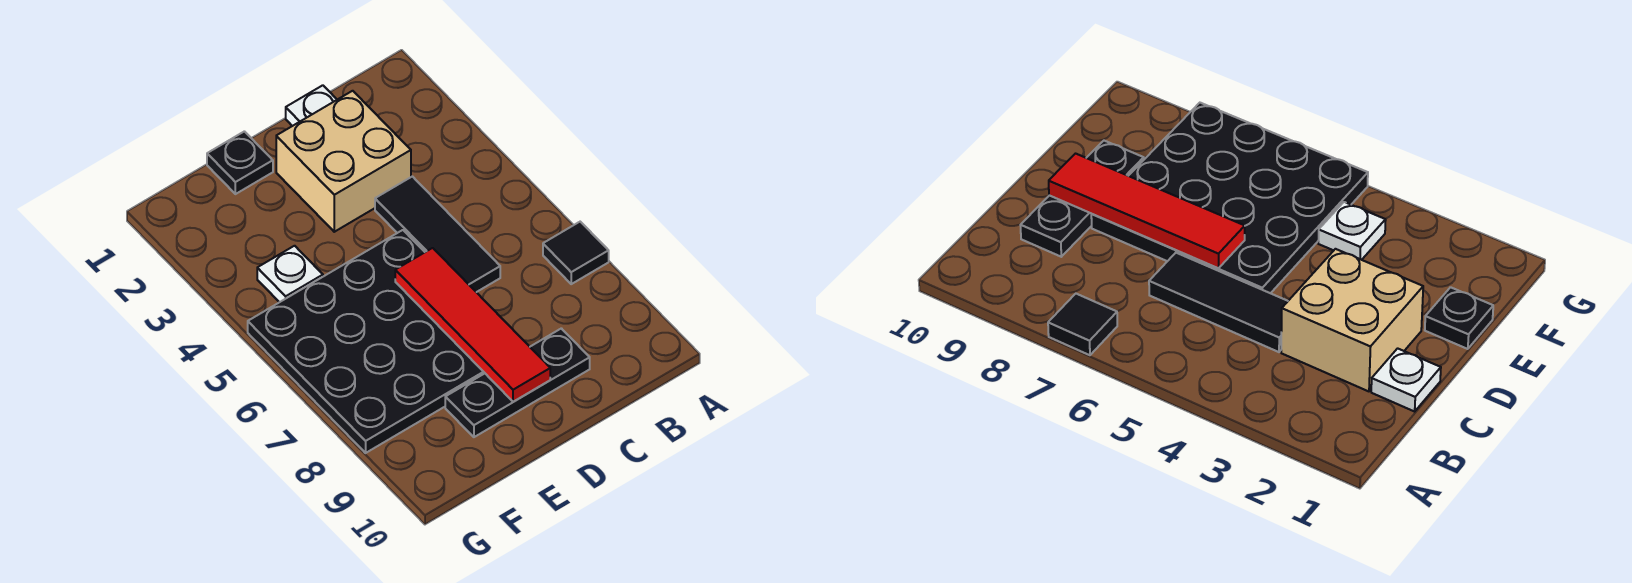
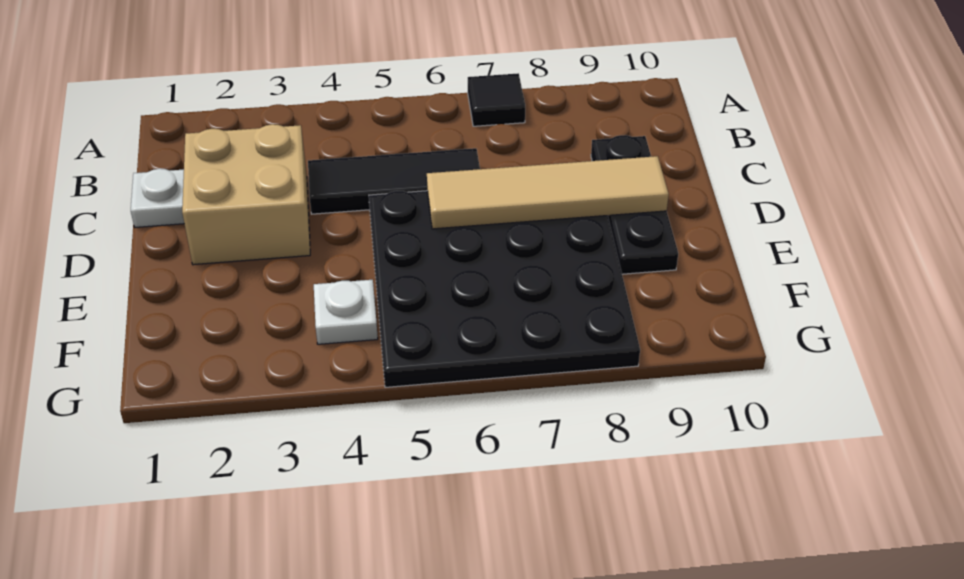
red 1x4 tile [395,248,550,402] -> tan 1x4 tile [427,156,669,229]
black 1x1 plate [207,131,273,194] -> none

